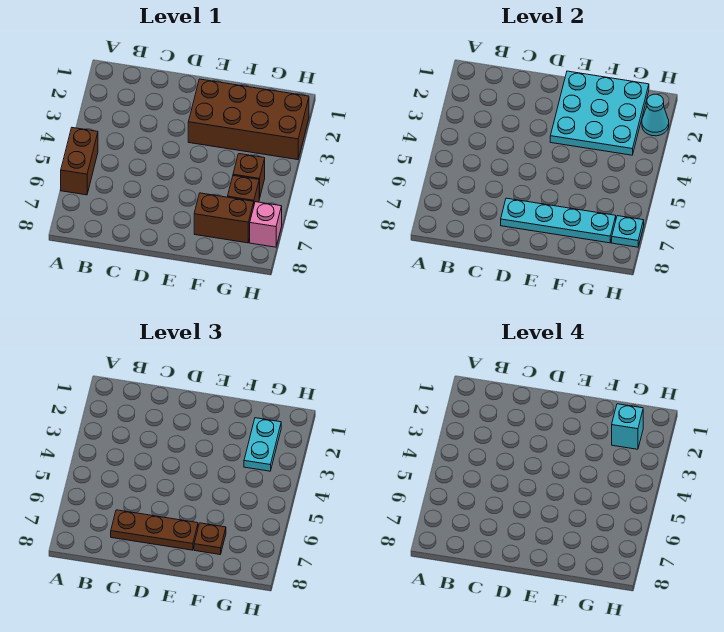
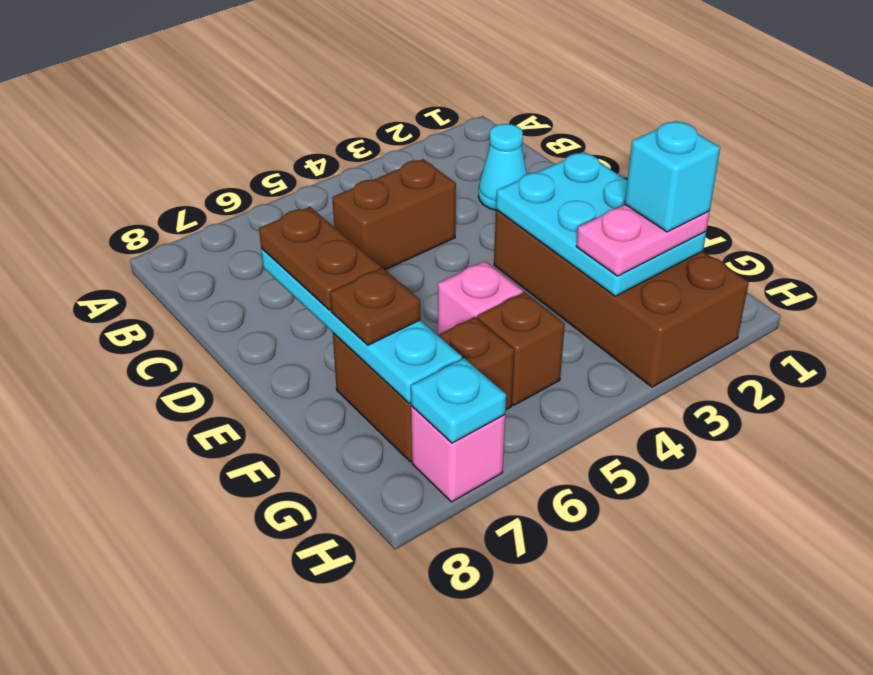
brown 1x2 brick [61,128,98,195] -> brown 1x2 brick moved to [332,159,456,270]
brown 1x3 plate [111,510,198,550] -> brown 1x2 plate [259,207,381,310]
cyan 3x3 plate [550,71,649,155] -> cyan 2x3 plate [496,152,706,296]
none -> pink 1x1 brick [438,261,523,335]
cyan 1x2 plate [244,418,281,471] -> pink 1x2 plate [576,205,710,276]
cyan 1x1 cone [642,94,669,136] -> cyan 1x1 cone moved to [478,124,527,210]

